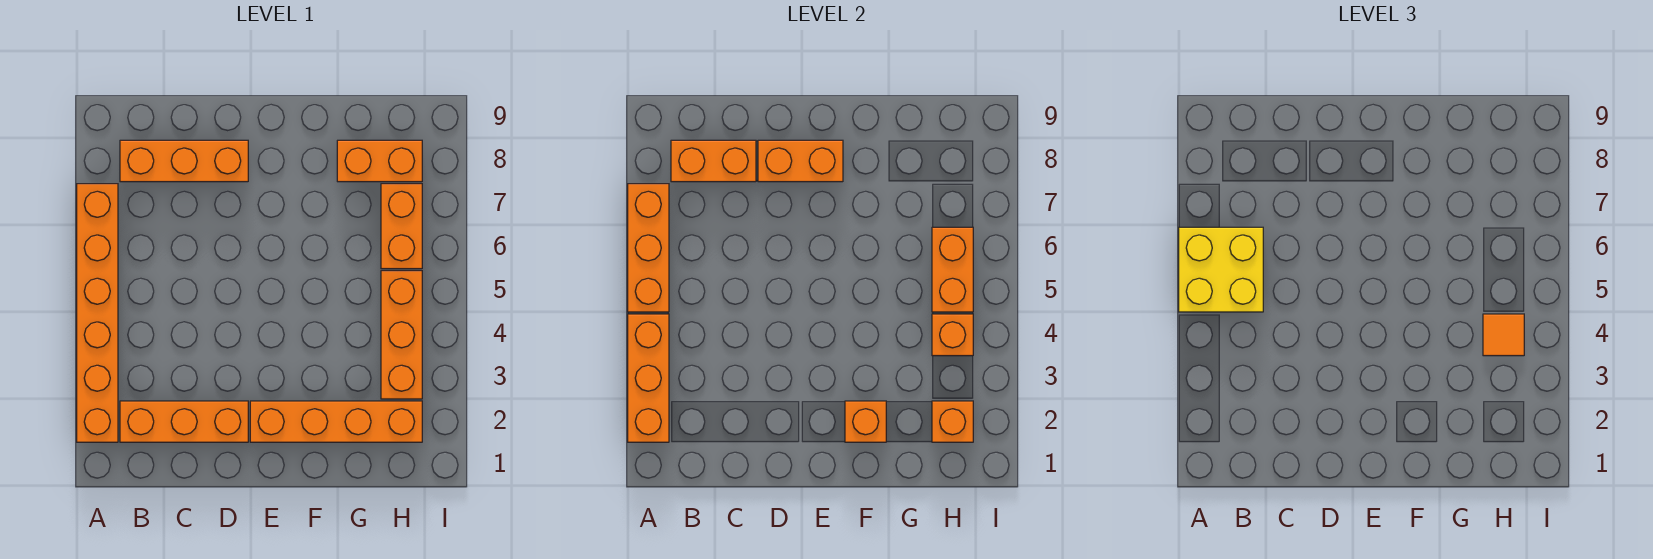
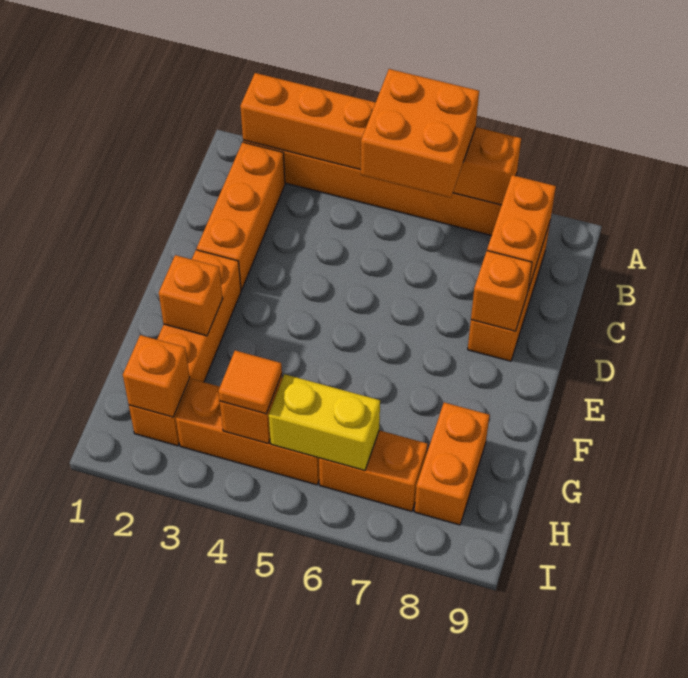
yellow 2x2 brick [1179,227,1263,312] -> orange 2x2 brick [361,69,479,198]
orange 1x2 brick [758,140,843,182] -> orange 1x1 brick [471,251,532,331]
orange 1x2 brick [932,227,973,312] -> yellow 1x2 brick [269,374,380,471]

